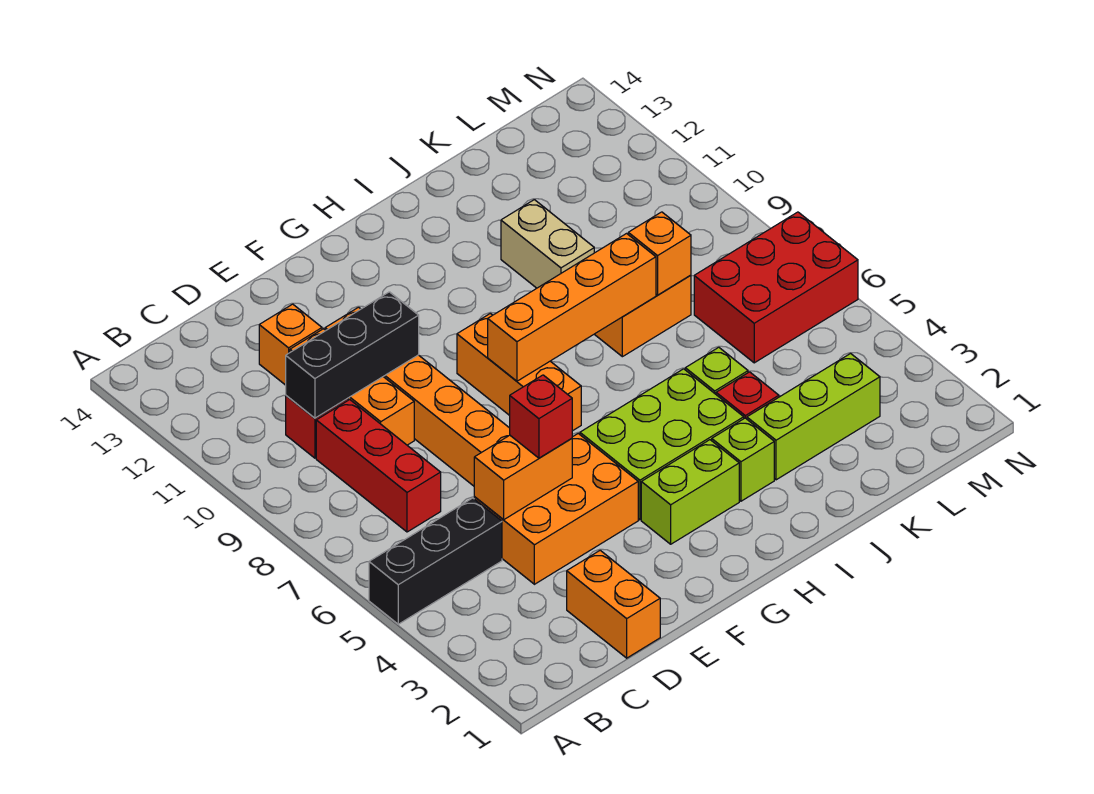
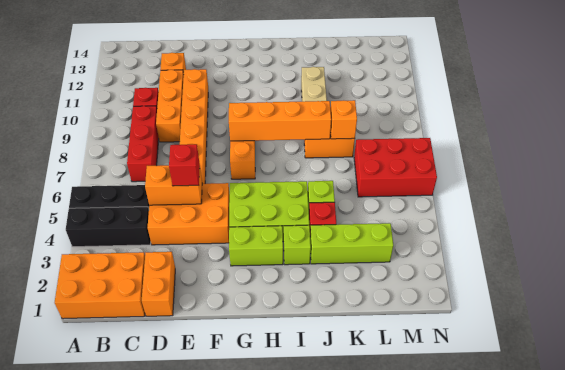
none -> orange 2x3 brick [55,252,145,319]
black 1x3 brick [286,292,419,418] -> black 1x3 brick moved to [66,207,151,247]

